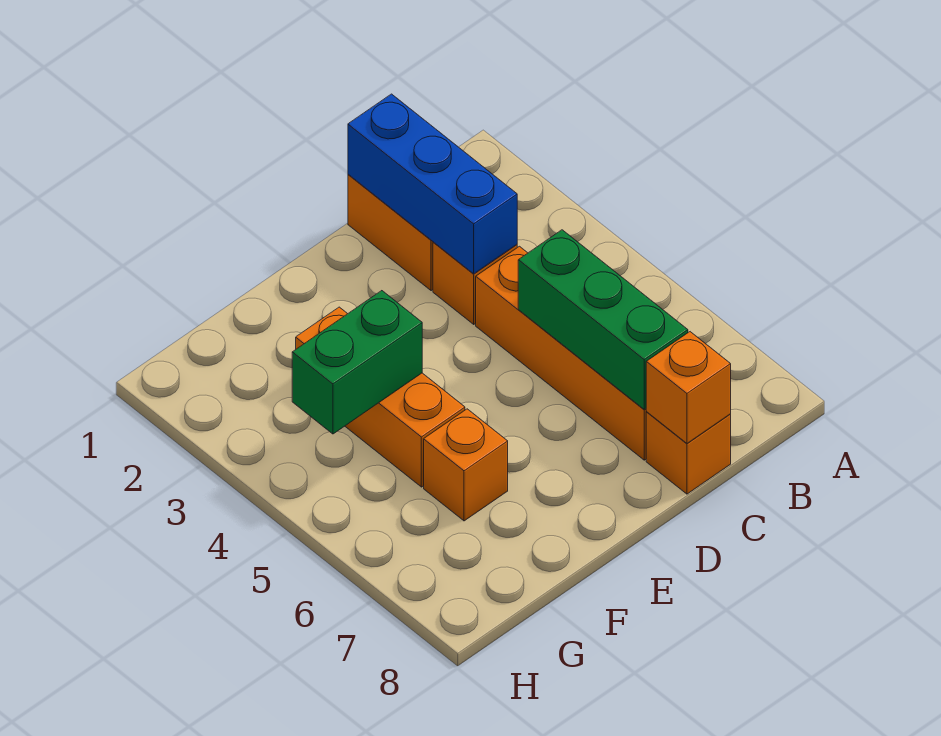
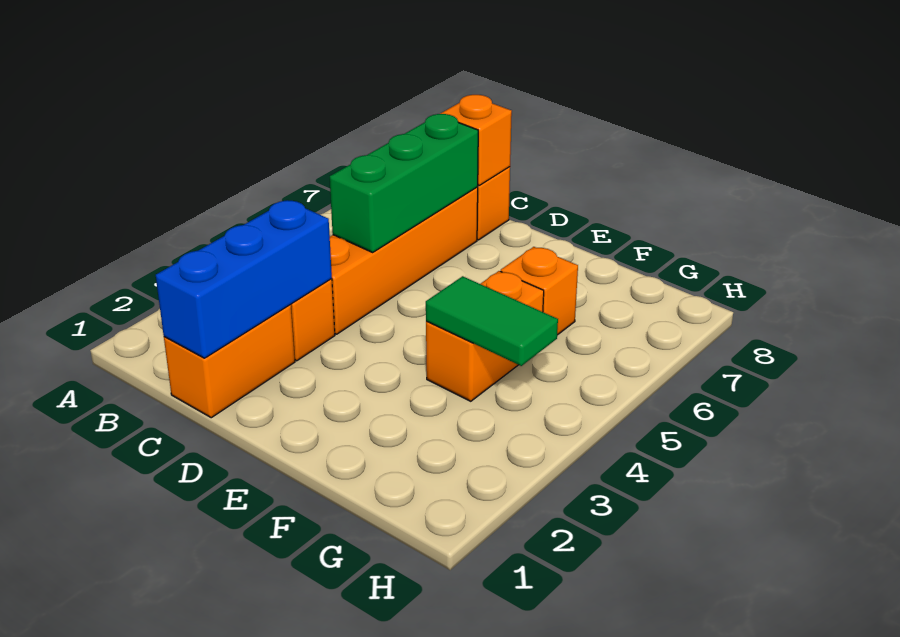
orange 1x3 brick [296,307,465,487] -> orange 1x2 brick [426,271,544,401]
green 1x2 brick [292,291,422,434] -> green 1x2 tile [426,276,558,366]

